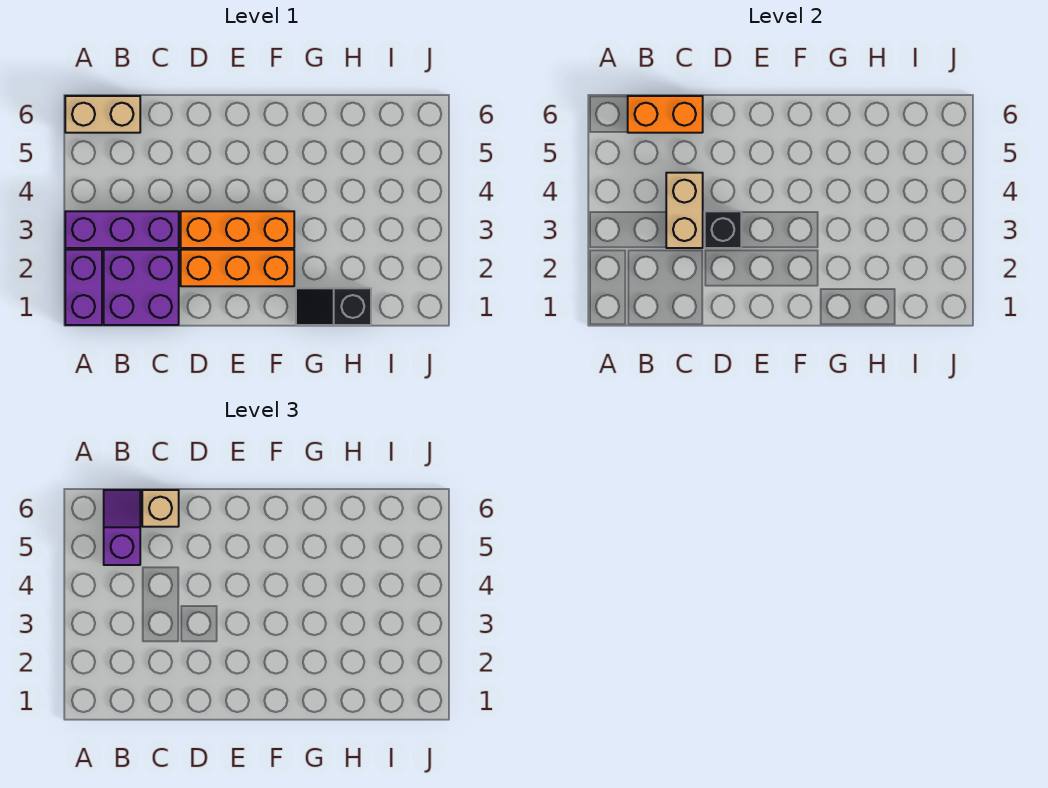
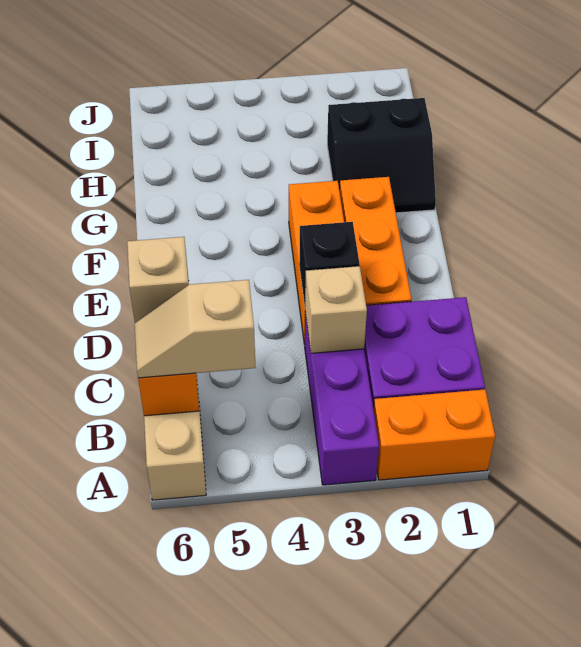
purple 1x2 brick [65,250,102,325] -> orange 1x2 brick [374,389,495,480]
purple 1x2 slope [104,490,140,565] -> tan 1x2 slope [135,280,256,378]
tan 1x2 brick [666,173,703,248] -> tan 1x1 brick [305,266,367,353]
black 1x2 slope [296,288,371,325] -> black 2x2 slope [327,98,436,213]

